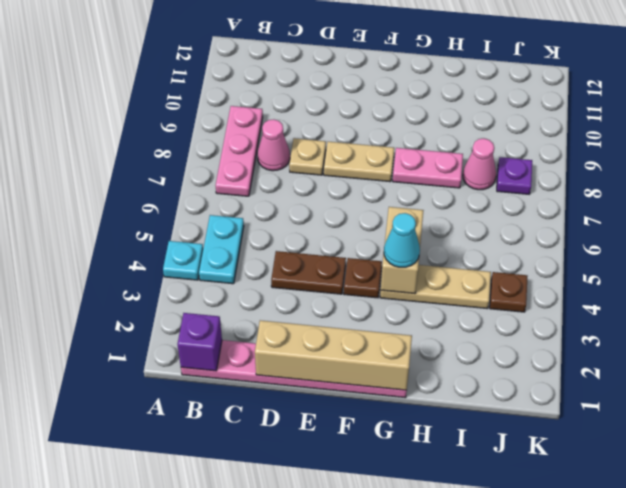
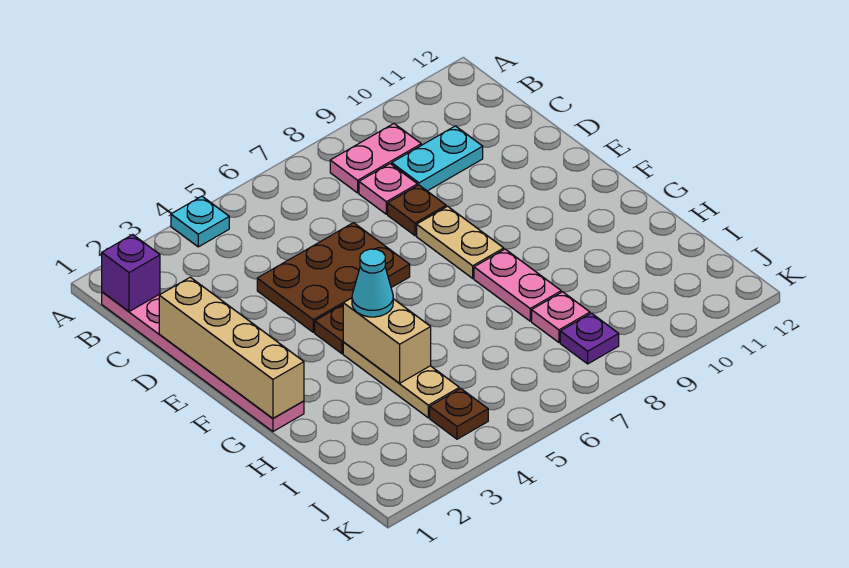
cyan 1x2 plate [199,215,244,284] -> cyan 1x2 plate moved to [392,126,483,191]
pink 1x3 plate [216,106,263,196] -> pink 1x2 plate [330,123,421,193]
pink 1x1 cone [257,119,290,171] -> pink 1x1 plate [359,164,417,214]
brown 1x2 plate [271,251,346,294] -> brown 2x3 plate [257,223,410,332]
tan 1x1 plate [289,138,326,175] -> brown 1x1 plate [388,185,446,236]
tan 1x2 brick [381,207,424,294] -> tan 1x2 brick turned to [343,298,431,383]
pink 1x1 cone [463,139,496,190] -> pink 1x1 plate [532,292,590,342]

